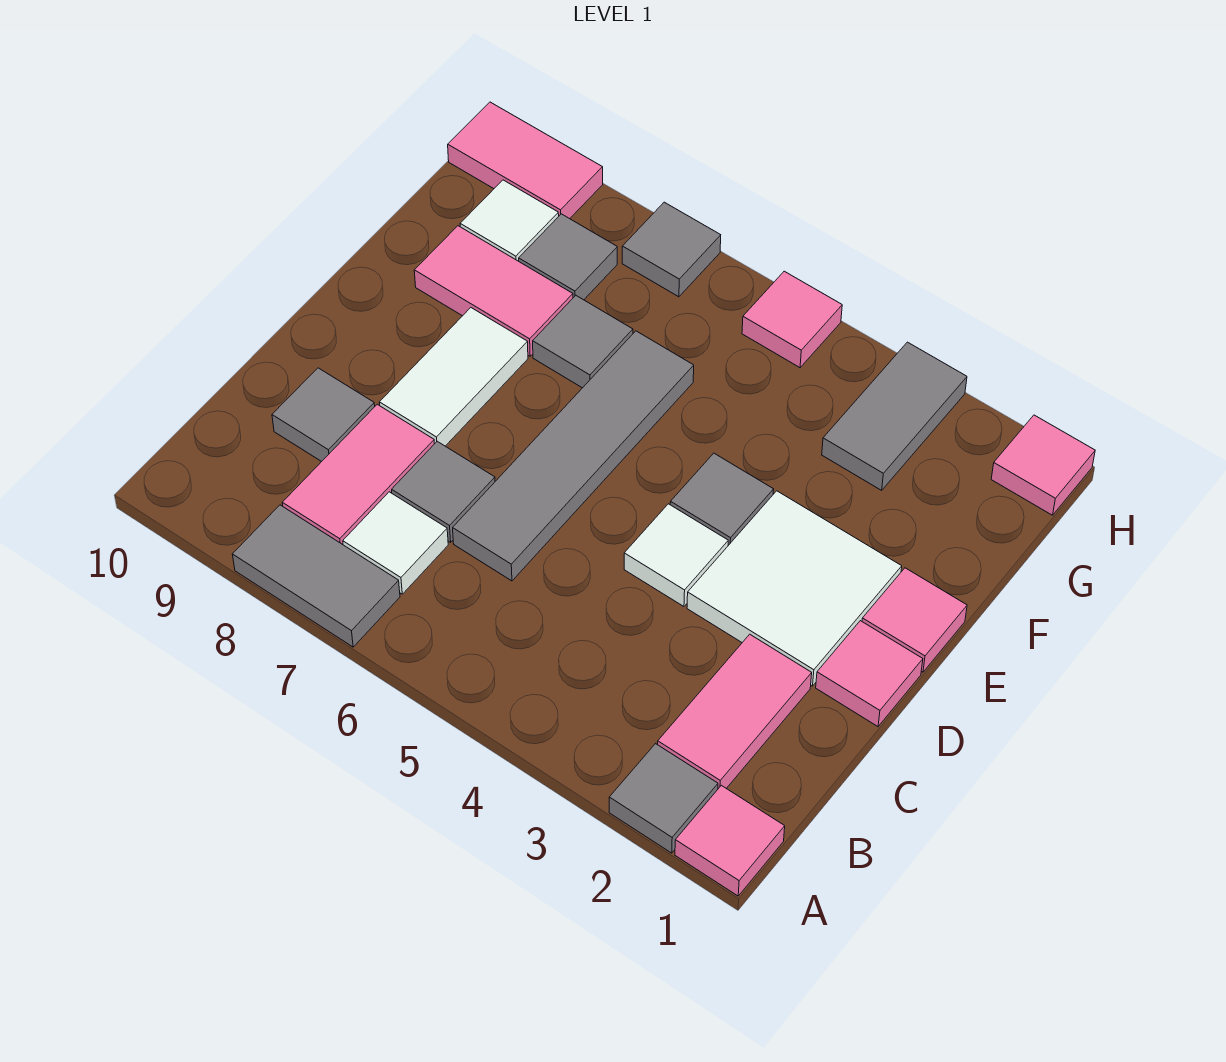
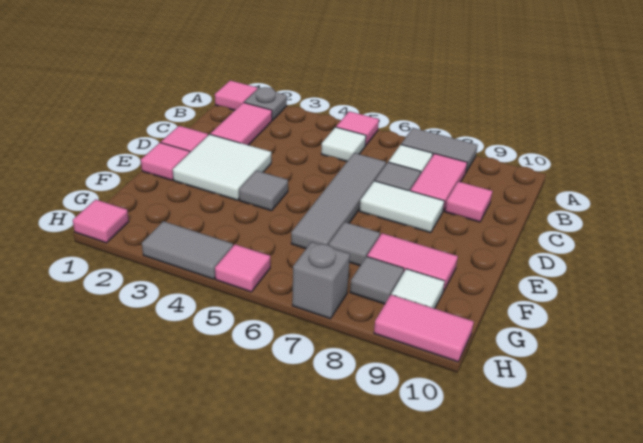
grey 1x1 tile [609,744,718,853] -> grey 1x1 plate [244,87,287,121]
none -> pink 1x1 tile [336,111,379,146]
grey 1x1 tile [272,368,375,462] -> pink 1x1 tile [445,181,492,222]
white 1x1 tile [624,504,728,606] -> white 1x1 tile moved to [321,127,366,162]
white 1x2 tile [379,308,528,446] -> white 1x2 tile turned to [360,181,444,233]
grey 1x2 tile [822,342,967,490] -> grey 1x2 tile turned to [142,221,233,279]
grey 1x1 tile [622,202,721,297] -> grey 1x1 brick [292,242,350,319]

